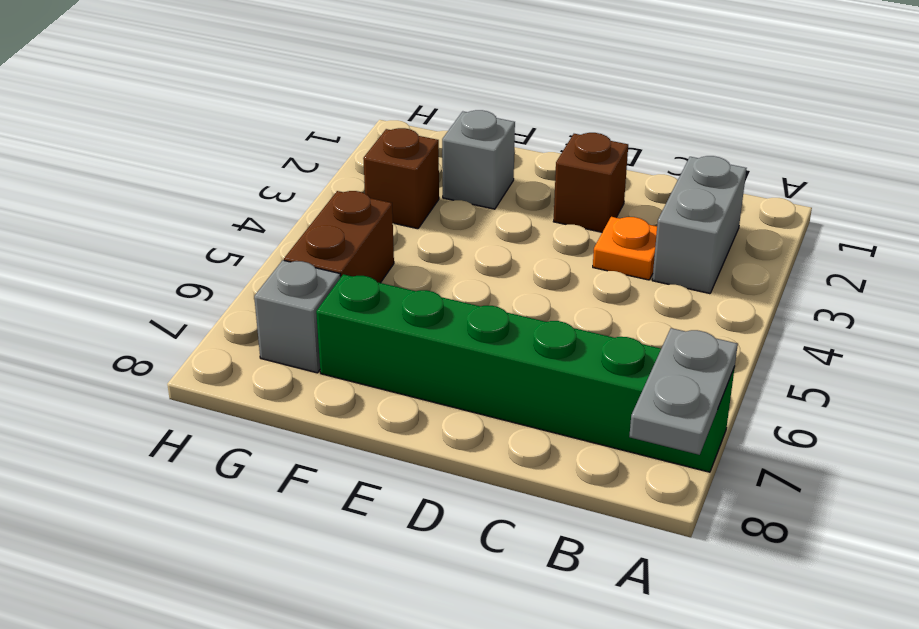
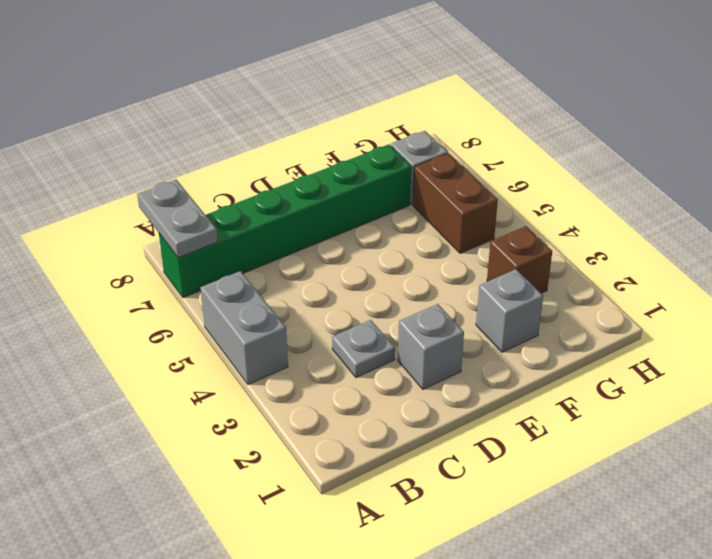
grey 1x2 brick [652,156,746,294] -> grey 1x2 brick moved to [201,271,288,385]
orange 1x1 plate [593,217,657,280] -> grey 1x1 plate [332,320,395,378]
brown 1x1 brick [553,133,628,232] -> grey 1x1 brick [398,304,464,389]

